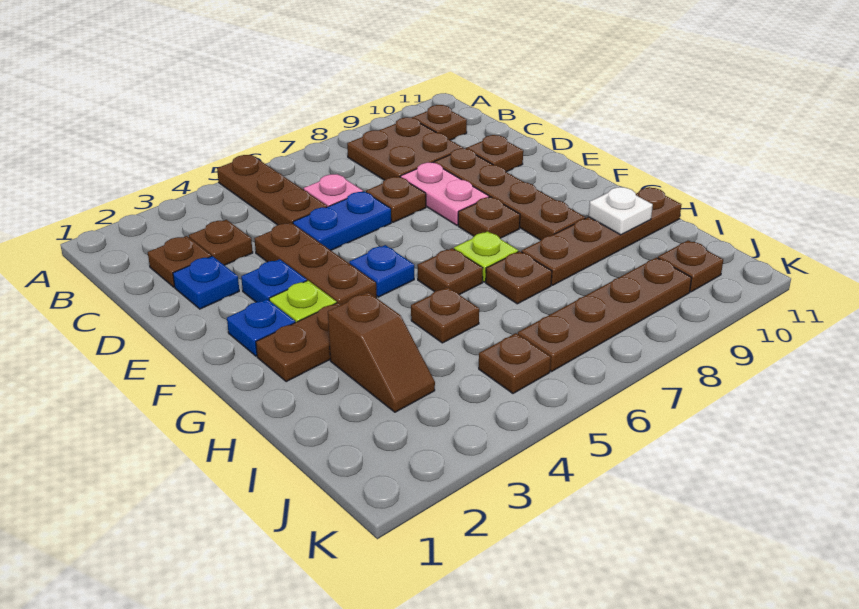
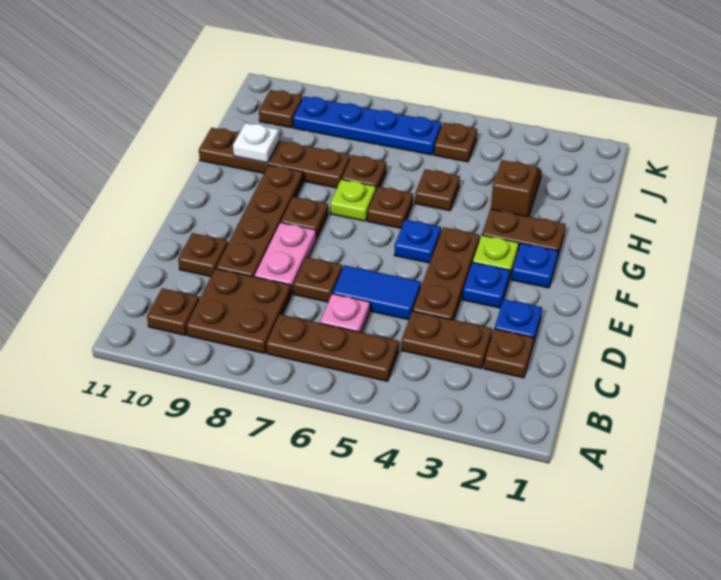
brown 1x3 plate [217,155,327,225] -> brown 1x3 plate turned to [266,314,399,381]
brown 1x1 plate [189,220,253,265] -> brown 1x2 plate [401,311,492,368]
blue 1x2 plate [293,191,391,250] -> blue 1x2 tile [333,265,421,320]
brown 1x4 plate [518,257,692,371] -> blue 1x4 plate [293,96,442,155]

